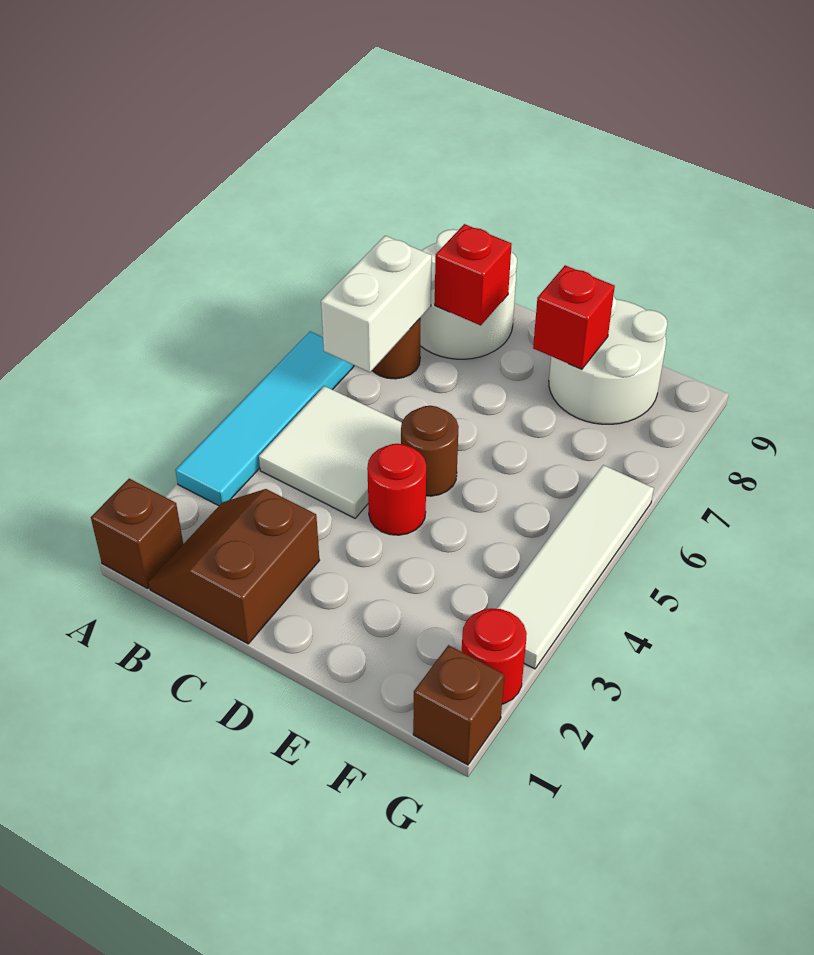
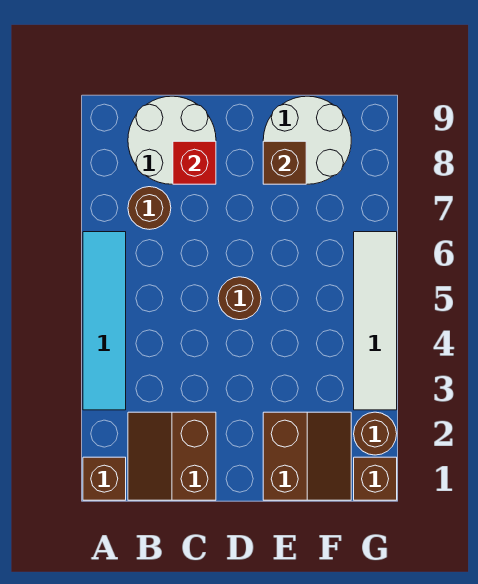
white 2x2 tile [259,386,402,518] -> none
white 1x2 brick [321,236,432,372] -> none
red 1x1 round brick [367,444,426,535] -> none
none -> brown 2x2 slope [263,412,351,500]
red 1x1 brick [533,265,615,369] -> brown 1x1 brick [263,141,306,184]
red 1x1 round brick [462,608,527,704] -> brown 1x1 round brick [354,412,397,455]

